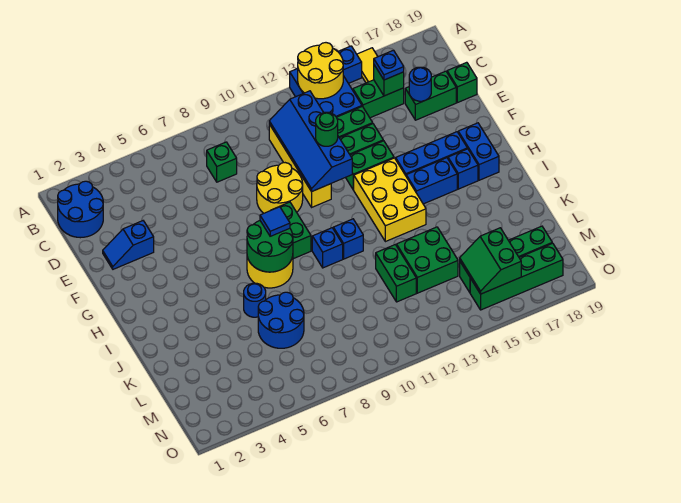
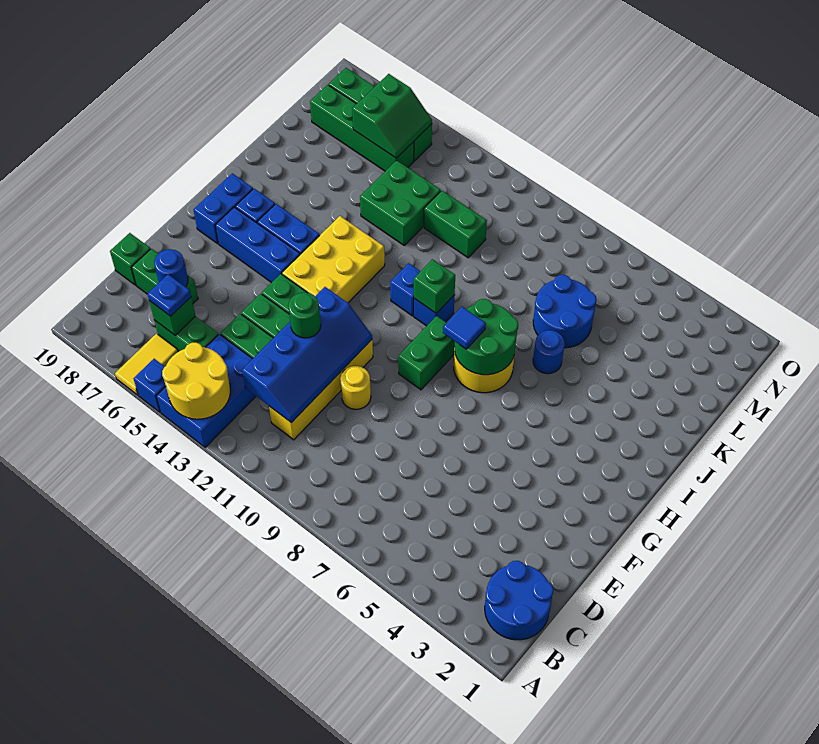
green 1x1 brick [207,142,237,182] -> green 1x1 brick moved to [414,259,455,313]
blue 1x2 slope [103,221,154,269] -> none
yellow 2x2 round brick [257,163,303,213] -> yellow 1x1 round brick [340,366,371,409]
green 1x2 brick [376,245,416,302] -> green 1x2 brick turned to [424,191,487,258]

